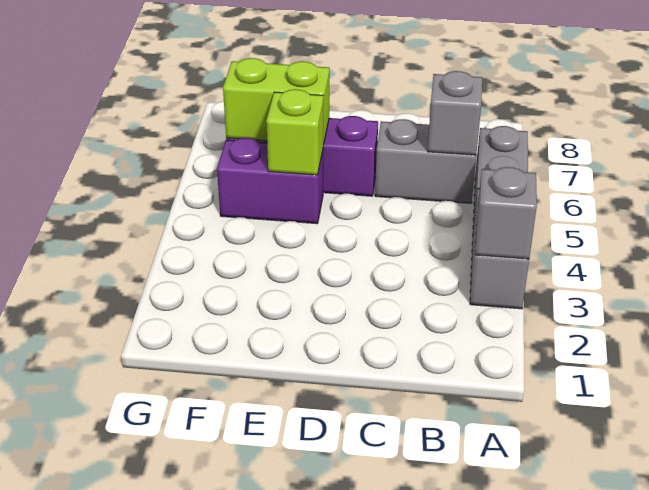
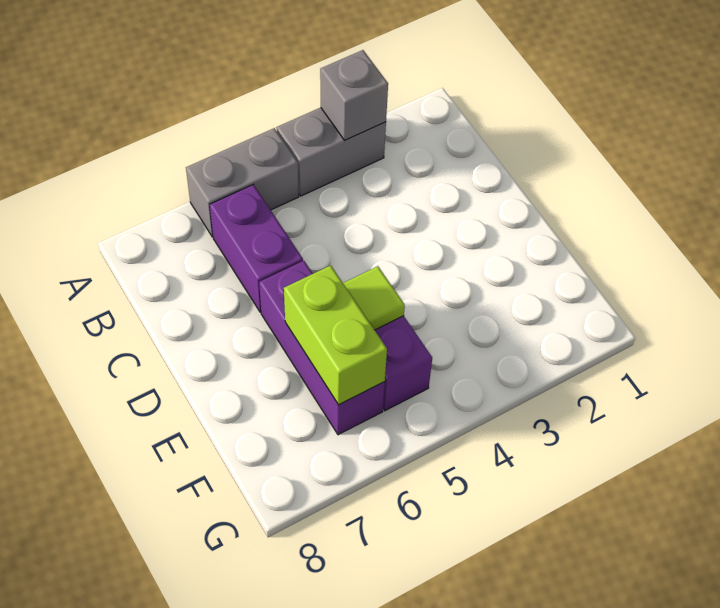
grey 1x2 brick [375,119,476,203] -> purple 1x2 brick [210,185,303,312]
grey 1x1 brick [428,71,482,155] -> none
lime 1x1 brick [266,89,323,175] -> lime 1x1 tile [343,266,405,330]

